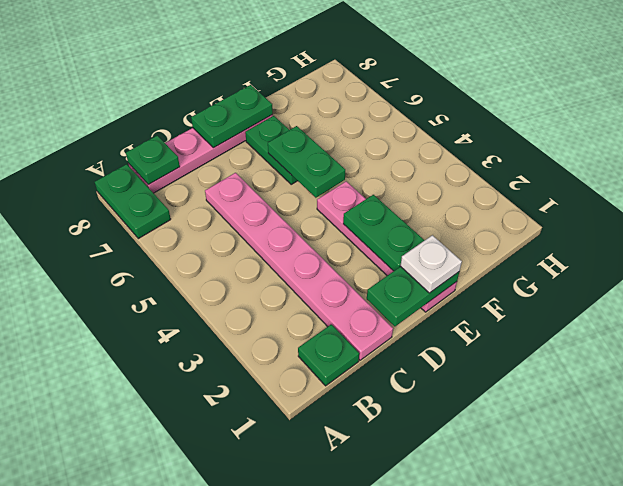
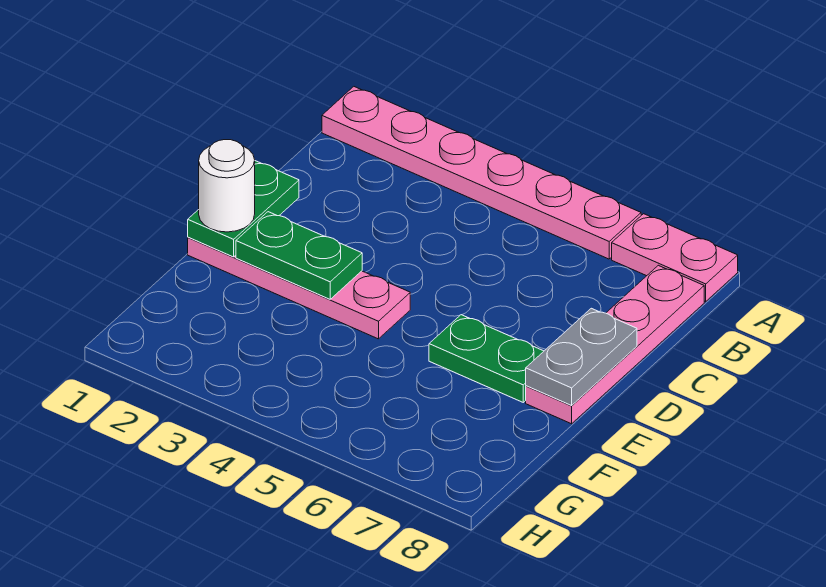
green 1x2 plate [95,164,171,239] -> pink 1x2 plate [612,214,738,301]
green 1x1 plate [298,324,359,386] -> none
green 1x1 plate [126,136,180,185] -> none
pink 1x6 plate [205,173,393,360] -> pink 1x6 plate moved to [322,87,641,259]
green 1x2 plate [191,85,273,148] -> grey 1x2 plate [526,308,637,406]
white 1x1 plate [401,235,462,293] -> white 1x1 round brick [199,140,255,232]
green 1x2 plate [268,126,345,198] -> none

